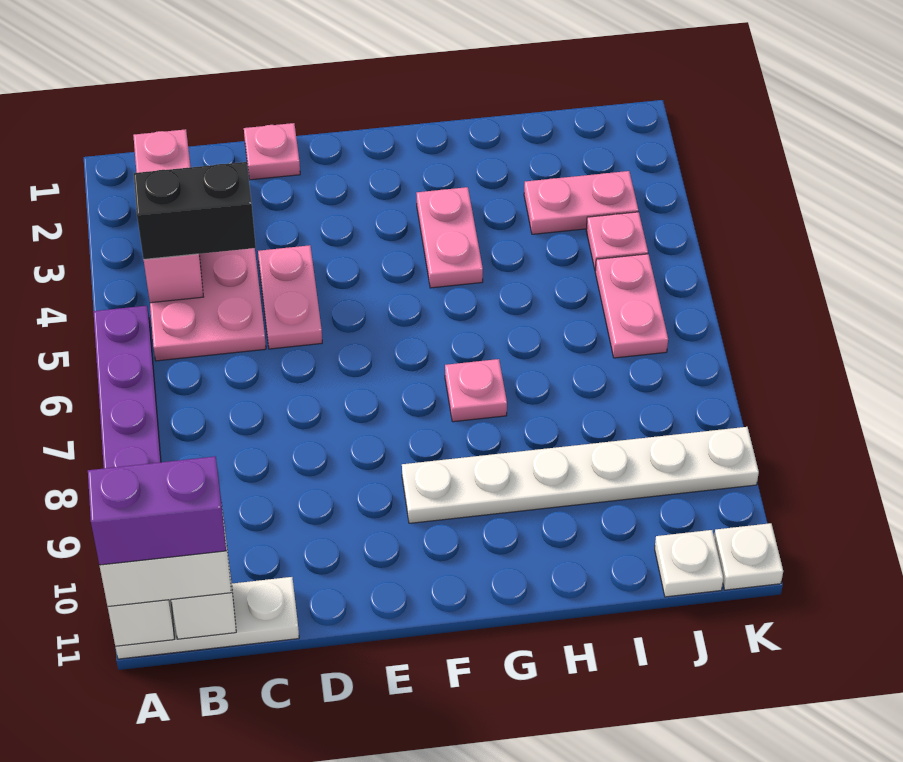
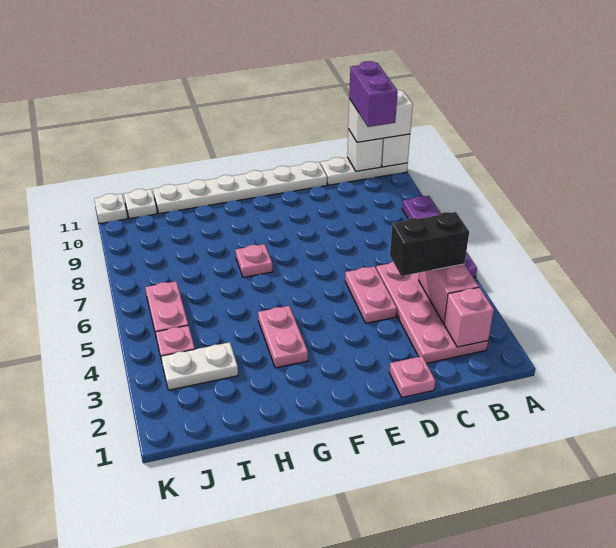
purple 1x2 brick [88,456,226,565] -> purple 1x2 brick turned to [349,61,398,127]
white 1x6 plate [402,427,759,523] -> white 1x6 plate moved to [153,162,327,214]
pink 1x2 plate [524,171,638,234] -> white 1x2 plate [161,342,238,390]

